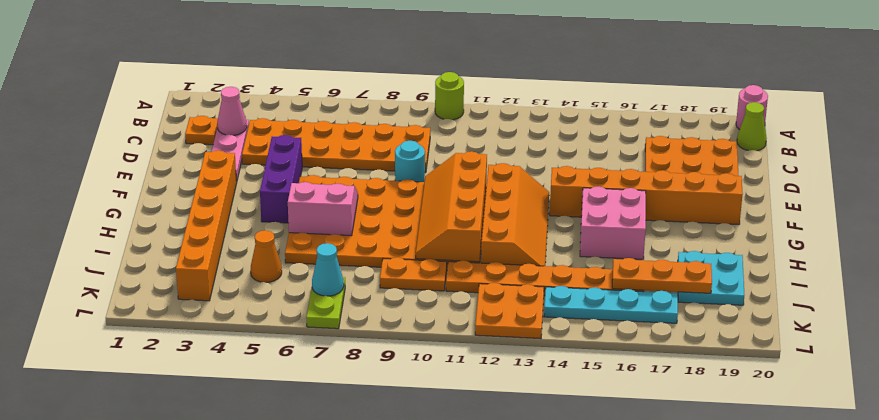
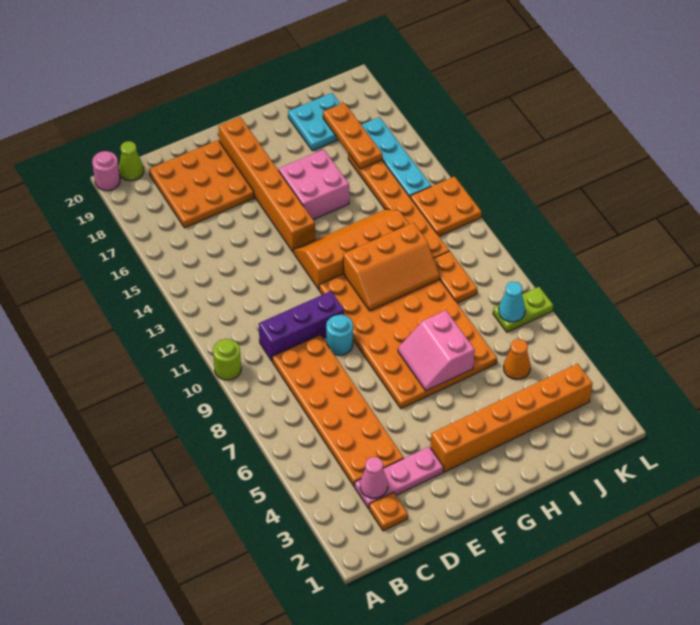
purple 1x3 brick [260,135,302,223] -> purple 1x3 brick moved to [259,291,344,361]
orange 2x4 slope [416,151,487,262] -> orange 2x3 slope [343,223,440,311]

